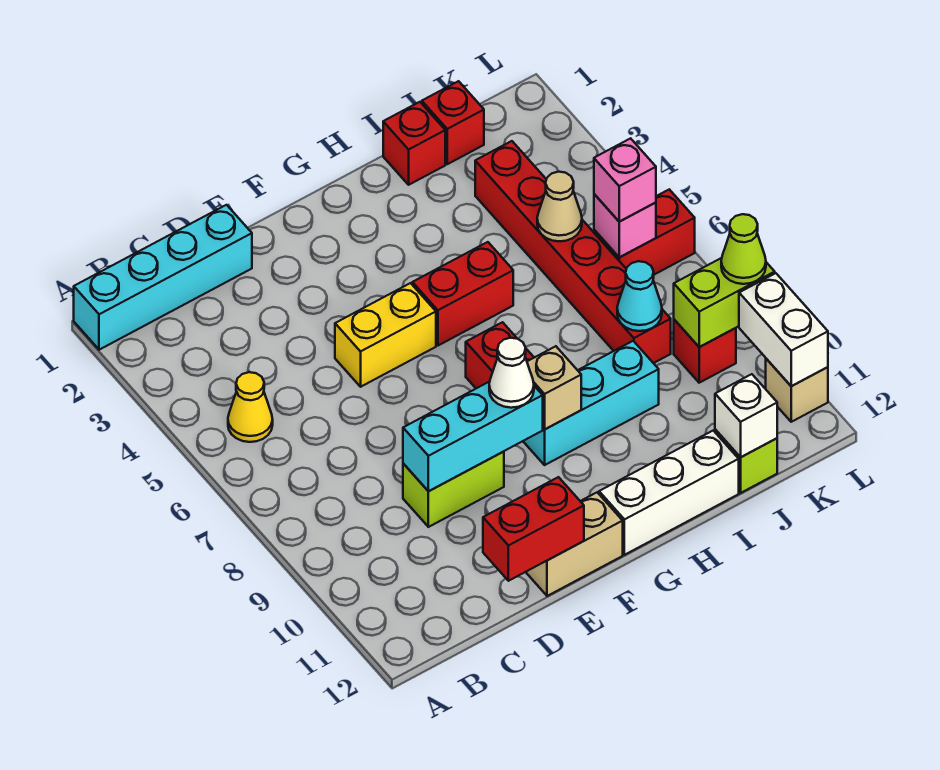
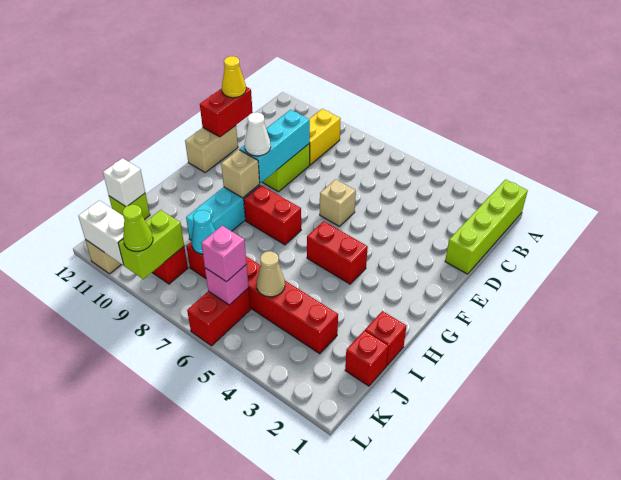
cyan 1x4 brick [74,205,252,350] -> lime 1x4 brick [445,180,528,274]
yellow 1x1 cone [228,372,273,442] -> yellow 1x1 cone moved to [222,56,246,98]
yellow 1x2 brick [335,283,436,387] -> yellow 1x2 brick moved to [309,109,341,165]
none -> tan 1x1 brick [320,179,356,226]
red 1x2 brick [412,242,513,346] -> red 1x2 brick turned to [307,221,368,284]
white 1x3 brick [599,431,739,555] -> none

